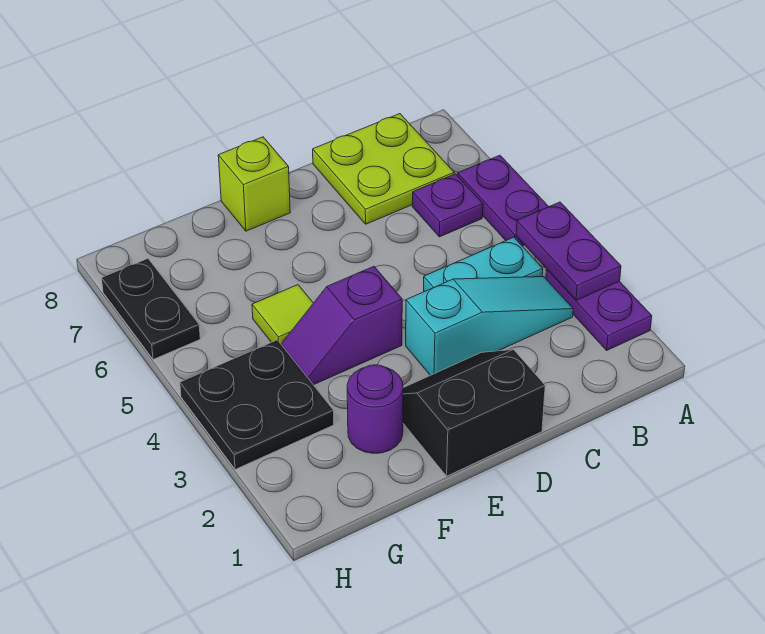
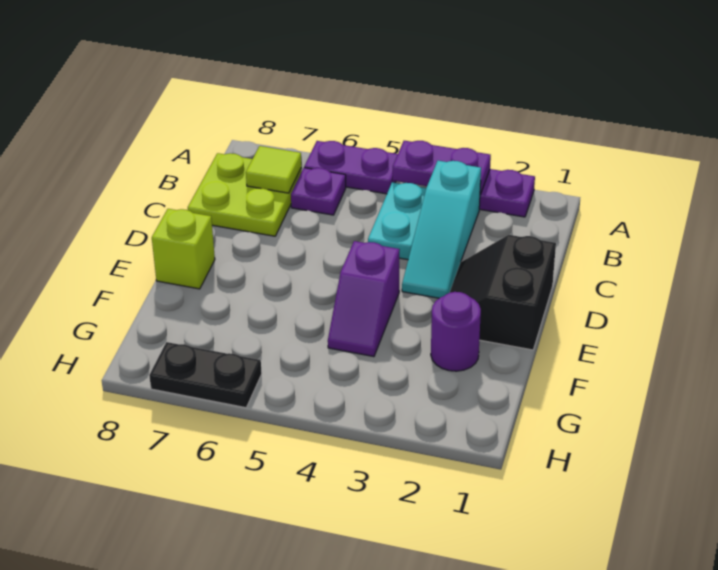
cyan 1x3 slope [406,277,573,375] -> cyan 1x3 slope turned to [402,161,481,298]
lime 1x1 tile [252,285,313,344] -> lime 1x1 tile moved to [246,146,302,193]
black 2x2 plate [180,340,334,470] -> none

